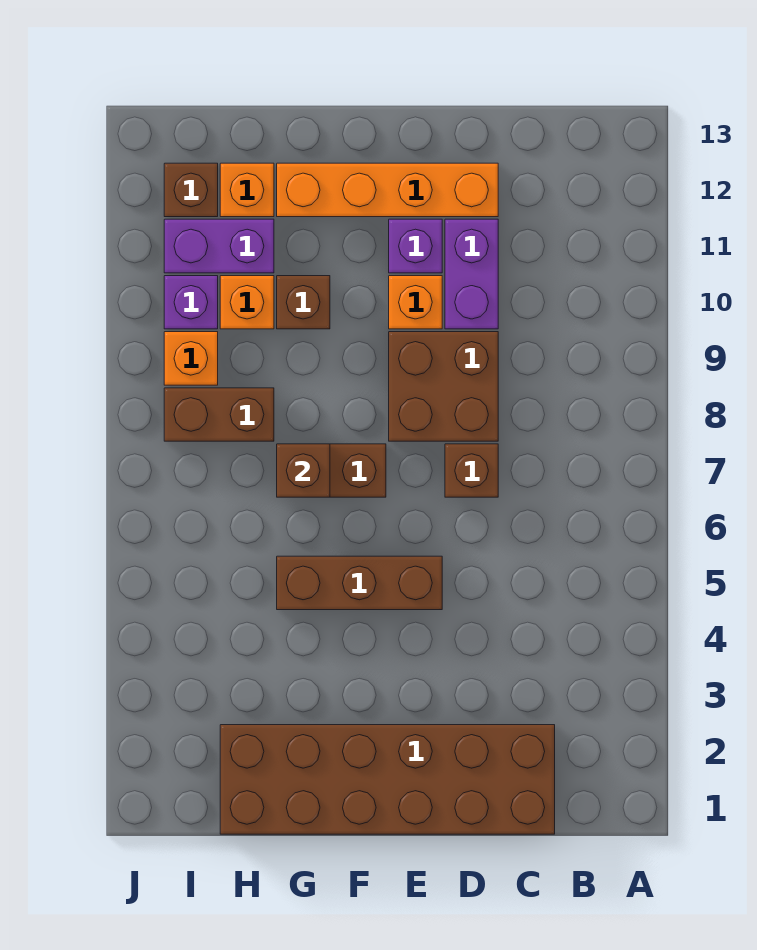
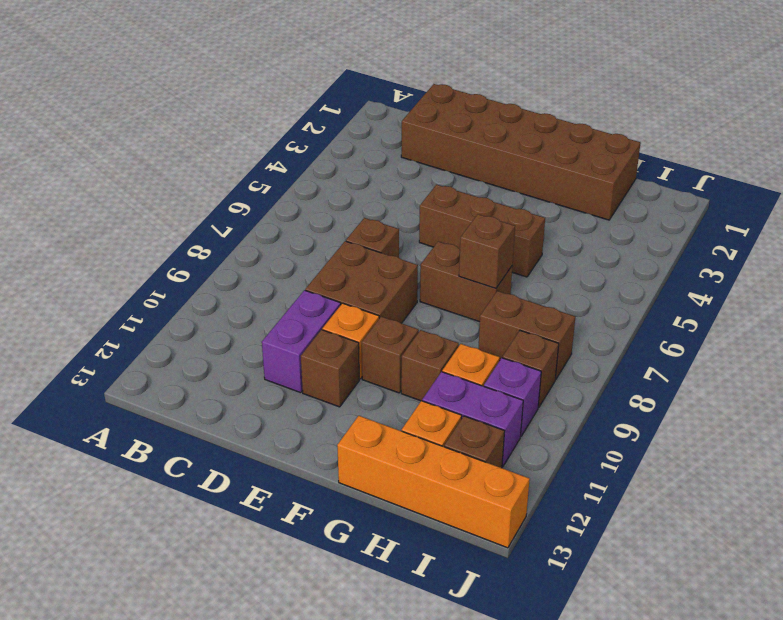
orange 1x4 brick [277,163,498,217] -> orange 1x4 brick moved to [337,416,530,548]
purple 1x1 brick [389,219,442,273] -> brown 1x1 brick [301,330,359,407]
none -> brown 1x1 brick [362,317,419,393]
orange 1x1 brick [164,332,218,385] -> brown 1x1 brick [502,331,559,408]

